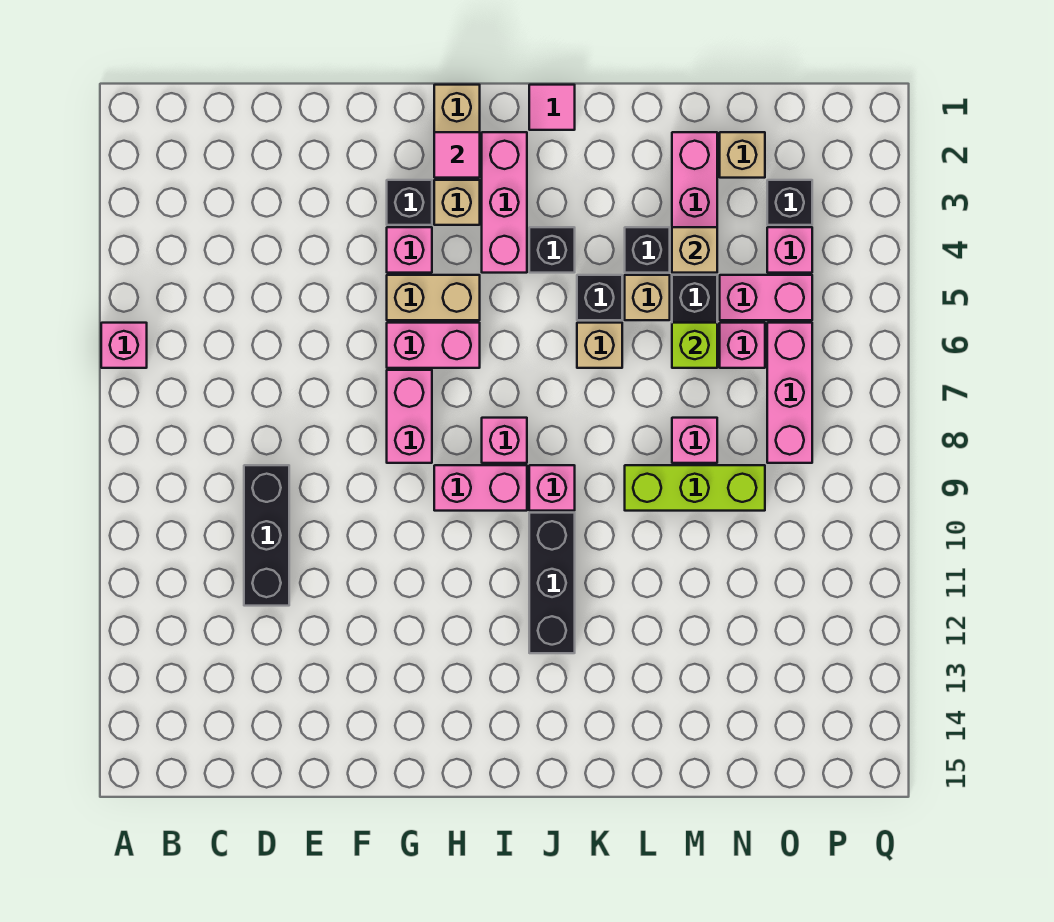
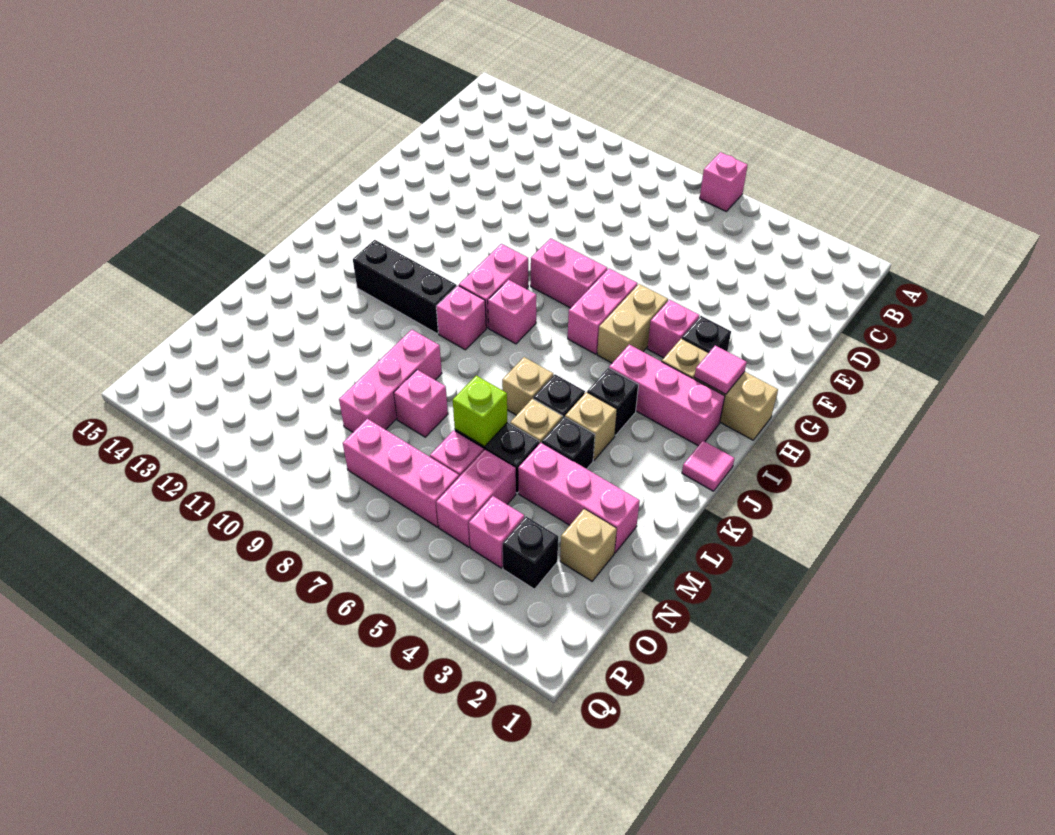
black 1x3 brick [244,465,289,606] -> none
lime 1x3 brick [625,465,765,511] -> pink 1x3 brick [339,330,442,432]
tan 1x1 brick [672,227,717,273] -> tan 1x1 brick moved to [565,392,617,460]

